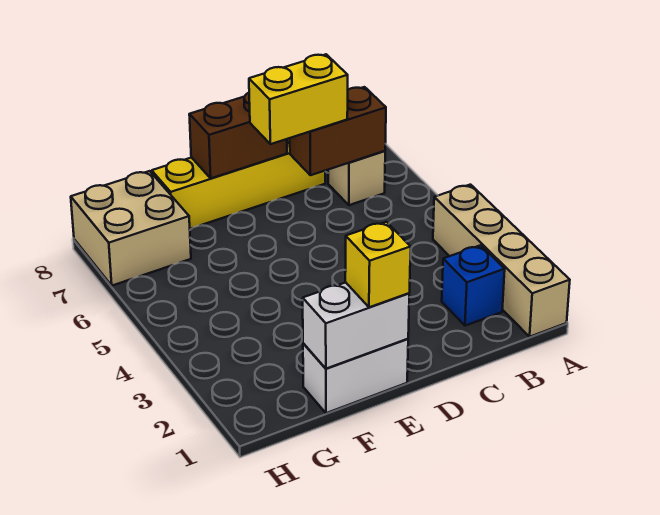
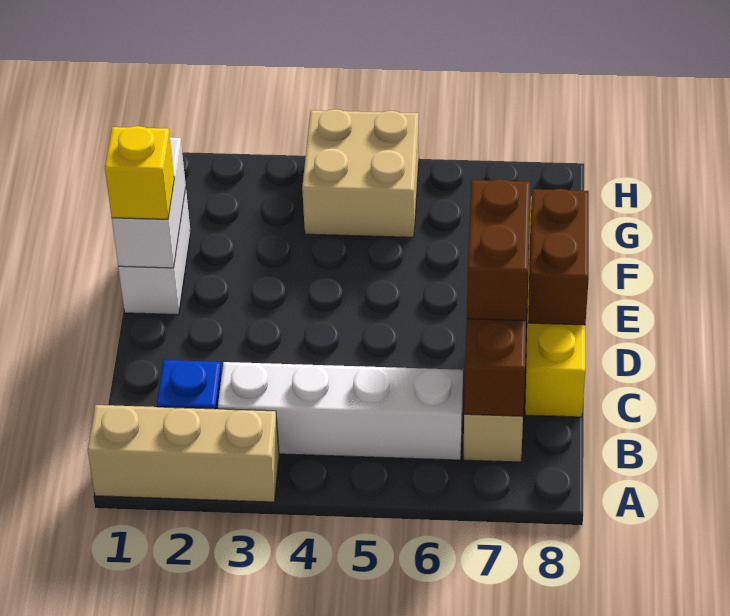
tan 1x4 brick [433,185,570,337] -> tan 1x3 brick [88,405,279,502]
none -> white 1x4 brick [218,362,463,460]
yellow 1x2 brick [249,54,348,144] -> brown 1x2 brick [467,180,530,321]
tan 2x2 brick [71,171,191,286] -> tan 2x2 brick moved to [302,109,419,237]

